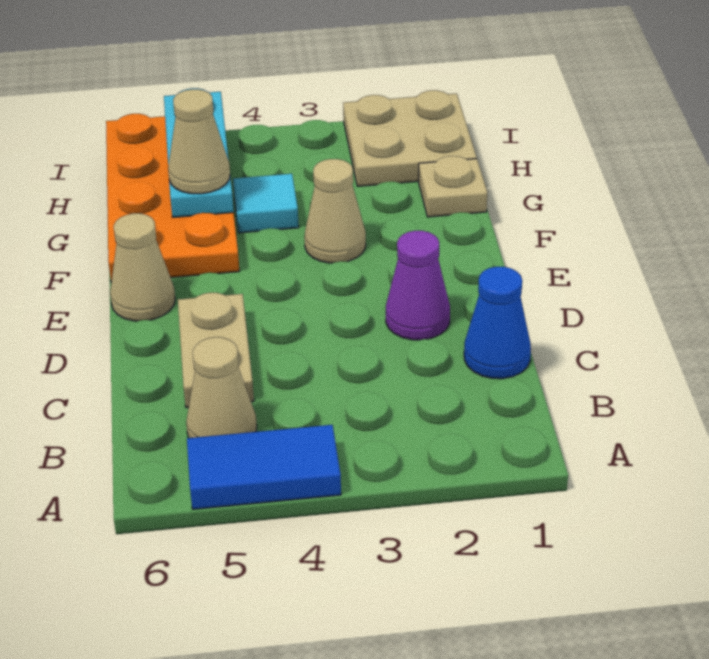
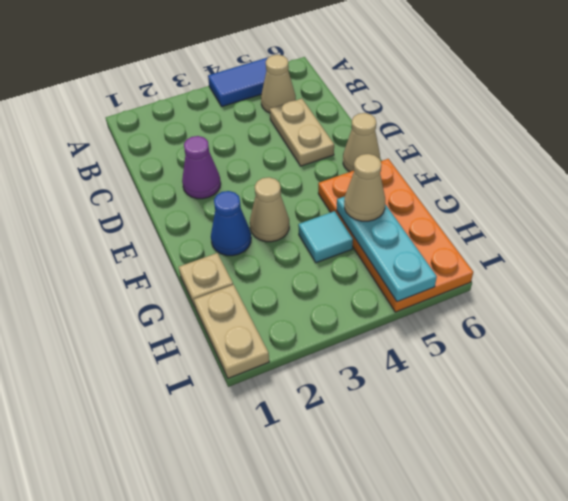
blue 1x1 cone [464,267,531,379] -> blue 1x1 cone moved to [211,191,251,256]
tan 2x2 plate [343,90,477,186] -> tan 1x2 plate [194,285,269,378]

